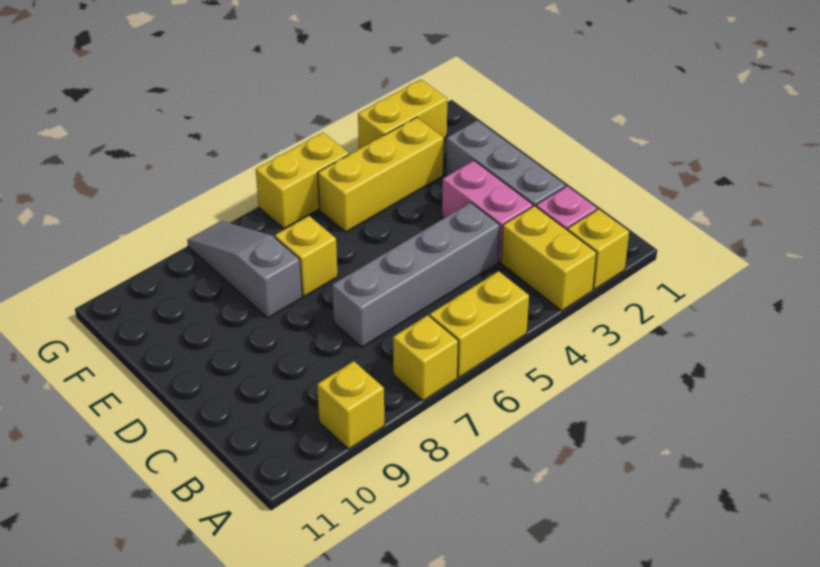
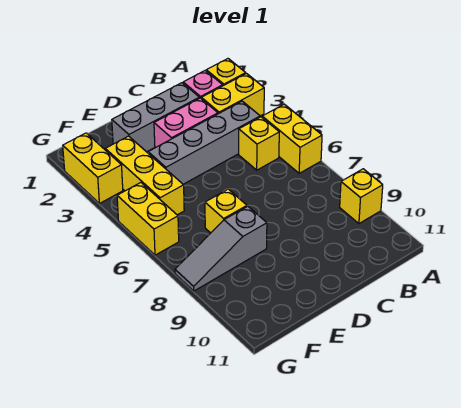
yellow 1x1 brick [393,315,458,401] -> yellow 1x1 brick moved to [239,117,279,170]
grey 1x4 brick [332,202,500,347] -> grey 1x4 brick turned to [148,101,260,184]

